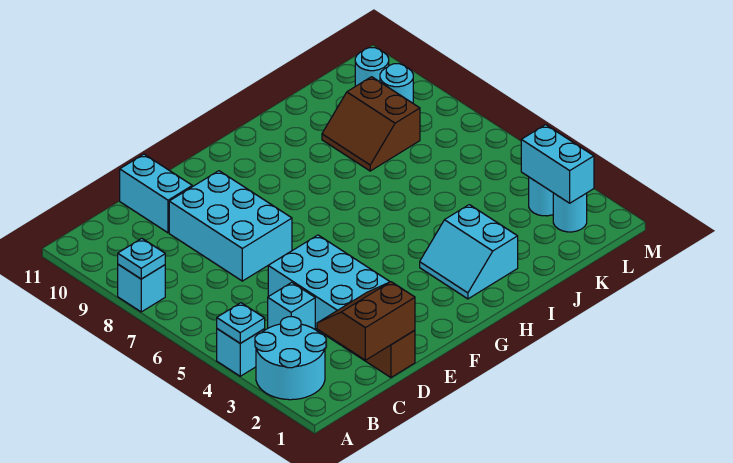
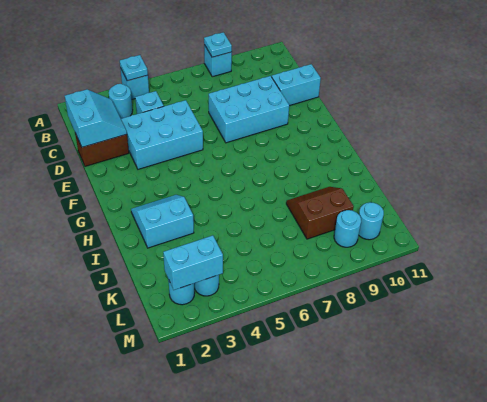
cyan 2x2 round brick [255,317,326,400] -> cyan 1x1 round brick [109,84,133,119]
brown 2x2 slope [317,282,415,360] -> cyan 2x2 slope [65,89,127,147]

